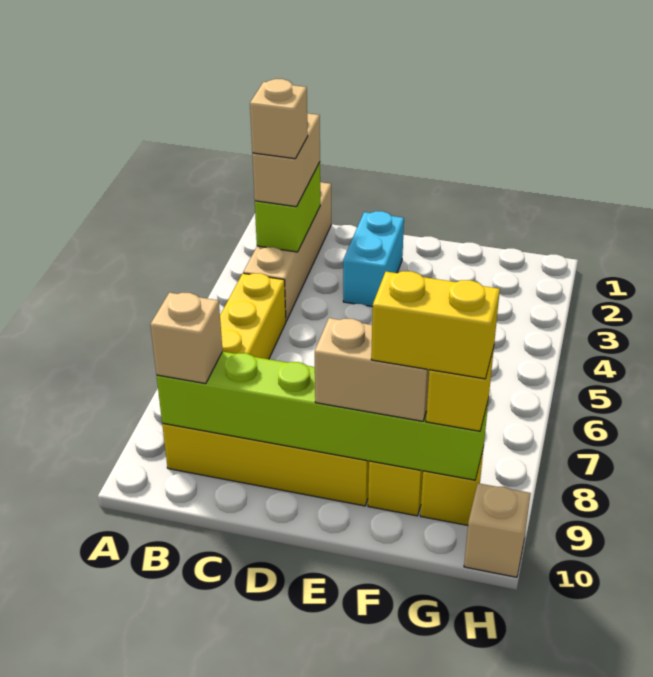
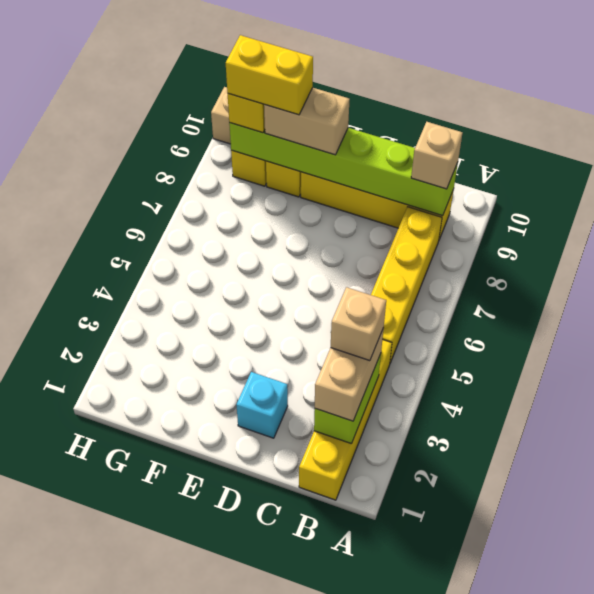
tan 1x4 brick [243,182,331,321] -> yellow 1x4 brick [299,339,392,500]
cyan 1x2 brick [343,211,404,307] -> cyan 1x1 brick [236,372,288,438]

